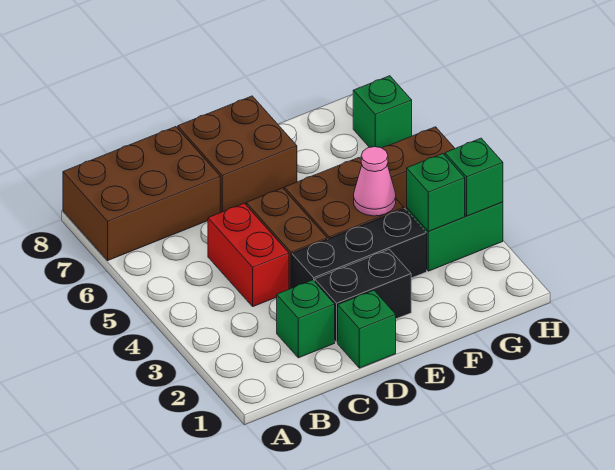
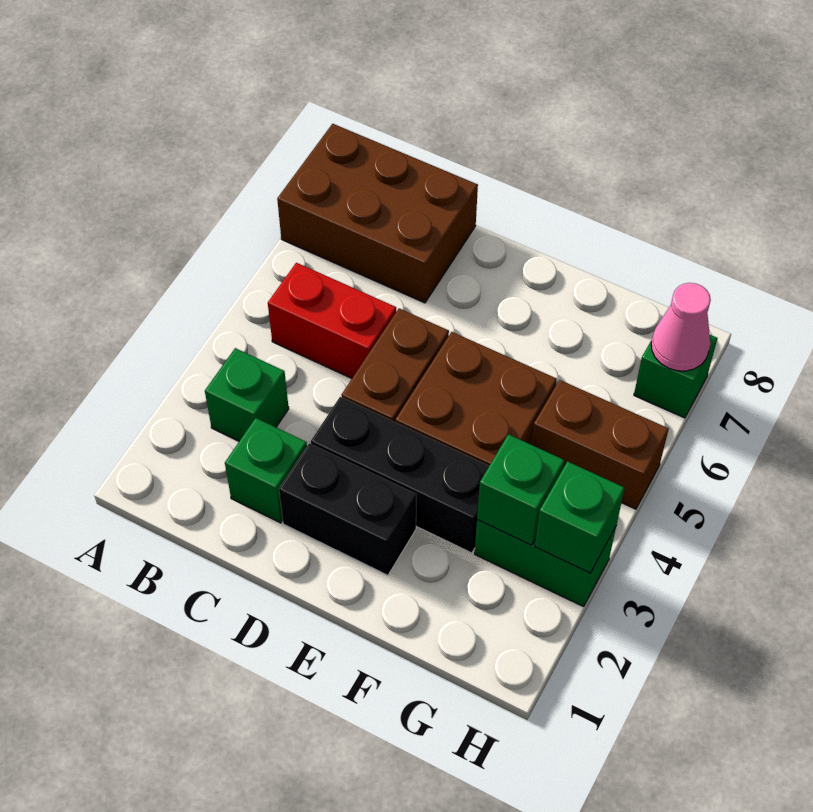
red 1x2 brick [208,203,289,307] -> red 1x2 brick turned to [268,263,396,378]
green 1x1 brick [338,290,396,368] -> green 1x1 brick moved to [205,348,289,441]
brown 2x2 brick [178,96,297,213] -> none
pink 1x1 cone [354,147,396,216] -> pink 1x1 cone moved to [651,283,711,371]

